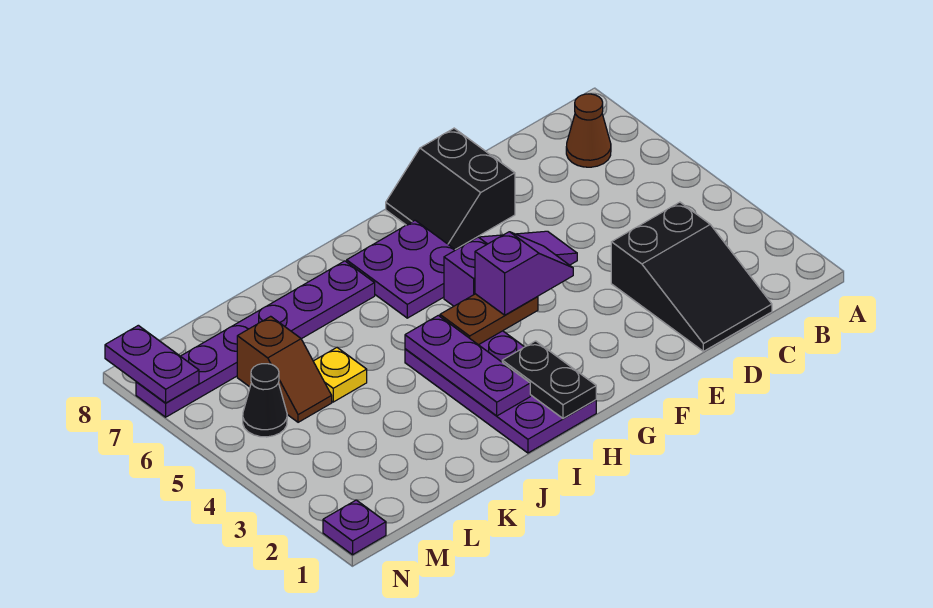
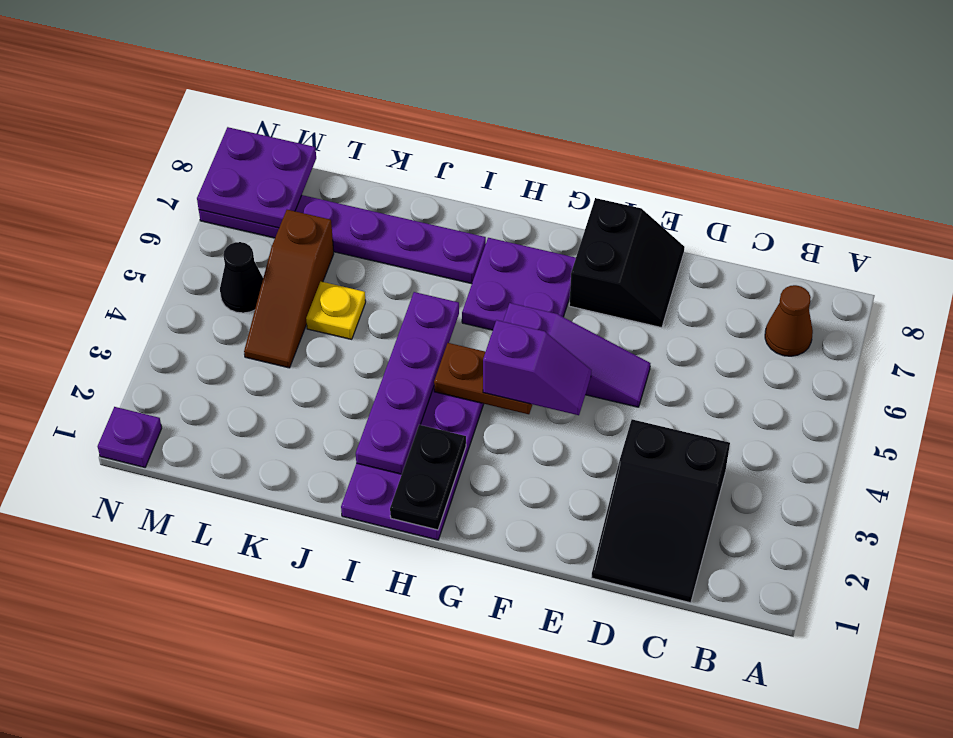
black 2x2 slope [386,128,515,249] -> black 2x2 slope turned to [569,198,684,328]
purple 1x3 plate [405,315,530,416] -> purple 1x4 plate [356,292,459,474]
brown 1x2 slope [237,316,332,422] -> brown 1x3 slope [244,210,334,368]
purple 1x2 plate [105,325,199,403] -> purple 2x2 plate [197,127,316,228]

